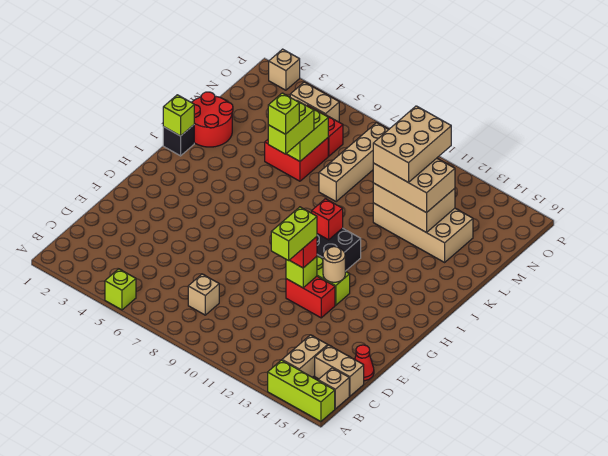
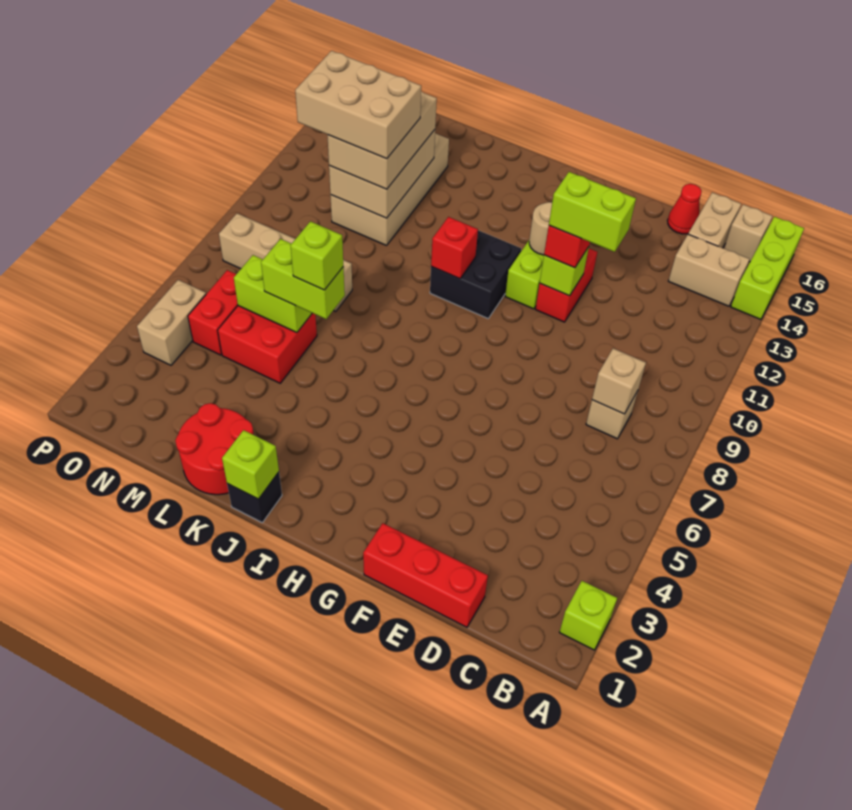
lime 1x1 brick [105,269,136,310] -> lime 1x1 brick moved to [559,581,617,650]
none -> red 1x3 brick [363,523,488,627]
tan 1x1 brick [269,49,300,90] -> tan 1x1 brick moved to [592,348,646,414]

